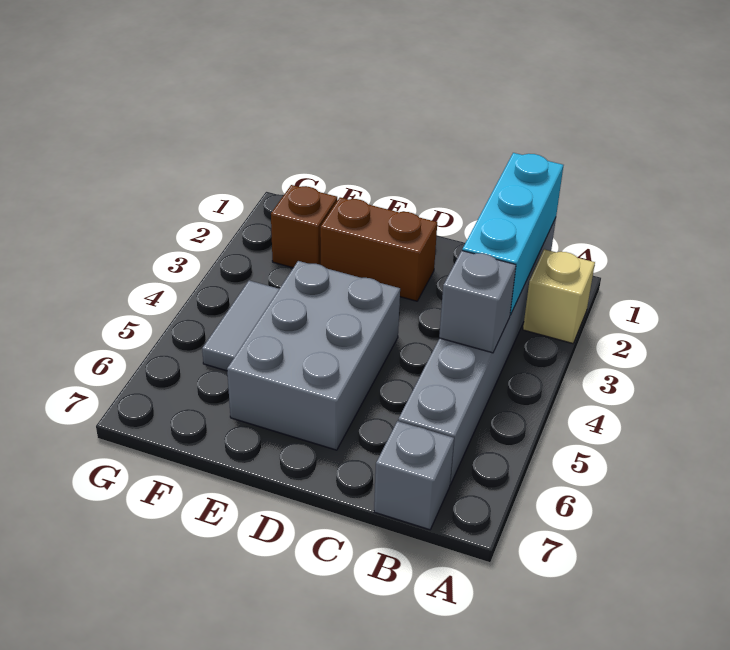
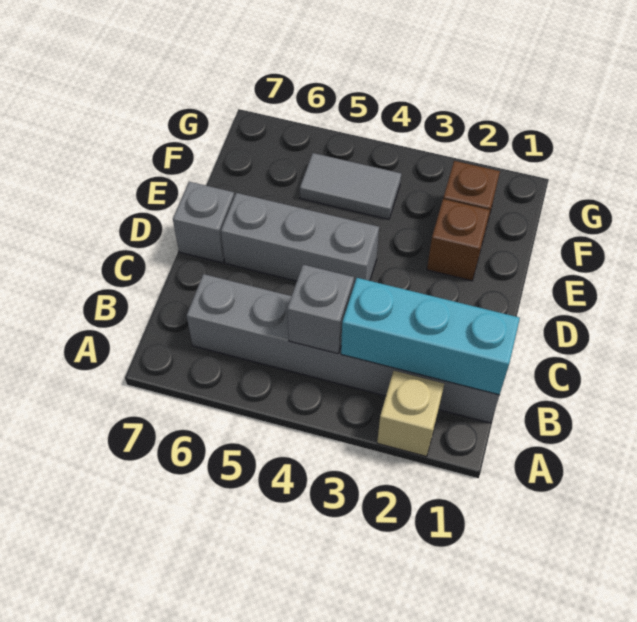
grey 1x1 brick [374,421,454,530] -> grey 1x1 brick moved to [173,182,234,263]
brown 1x2 brick [320,197,437,301] -> brown 1x1 brick [427,199,490,281]
grey 2x3 brick [227,261,400,450] -> grey 1x3 brick [221,193,379,284]

